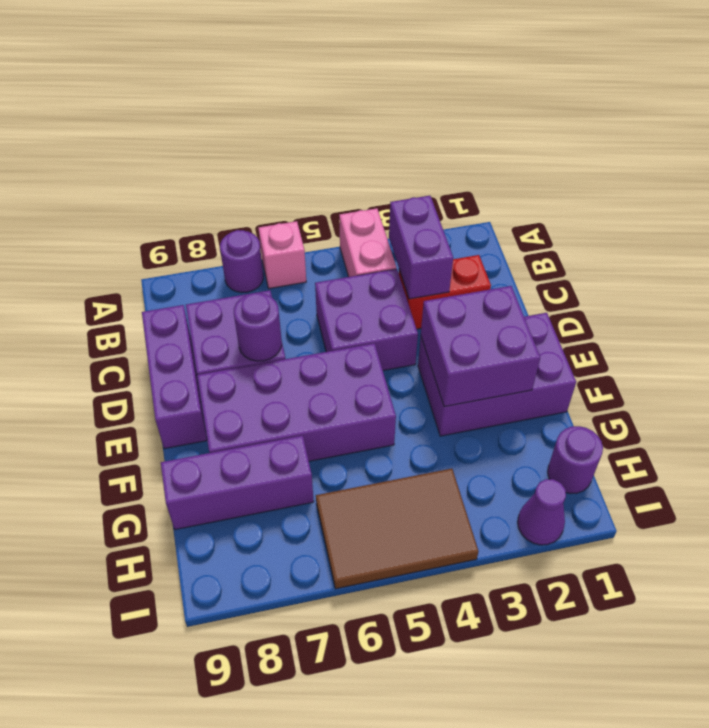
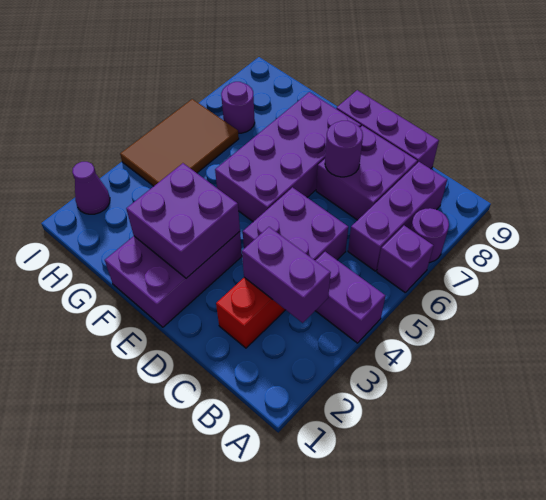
pink 1x2 brick [339,208,396,277] -> purple 1x2 brick [315,252,385,343]
pink 1x1 brick [259,221,306,288] -> purple 1x1 brick [377,226,434,292]
purple 1x3 brick [161,436,314,530] -> purple 1x3 brick moved to [348,162,447,271]
purple 1x1 round brick [548,426,603,494] -> purple 1x1 round brick moved to [221,82,255,133]

